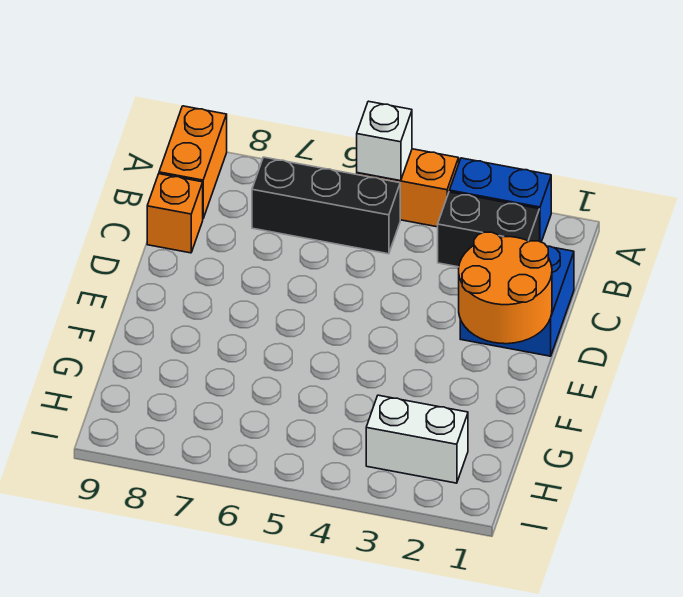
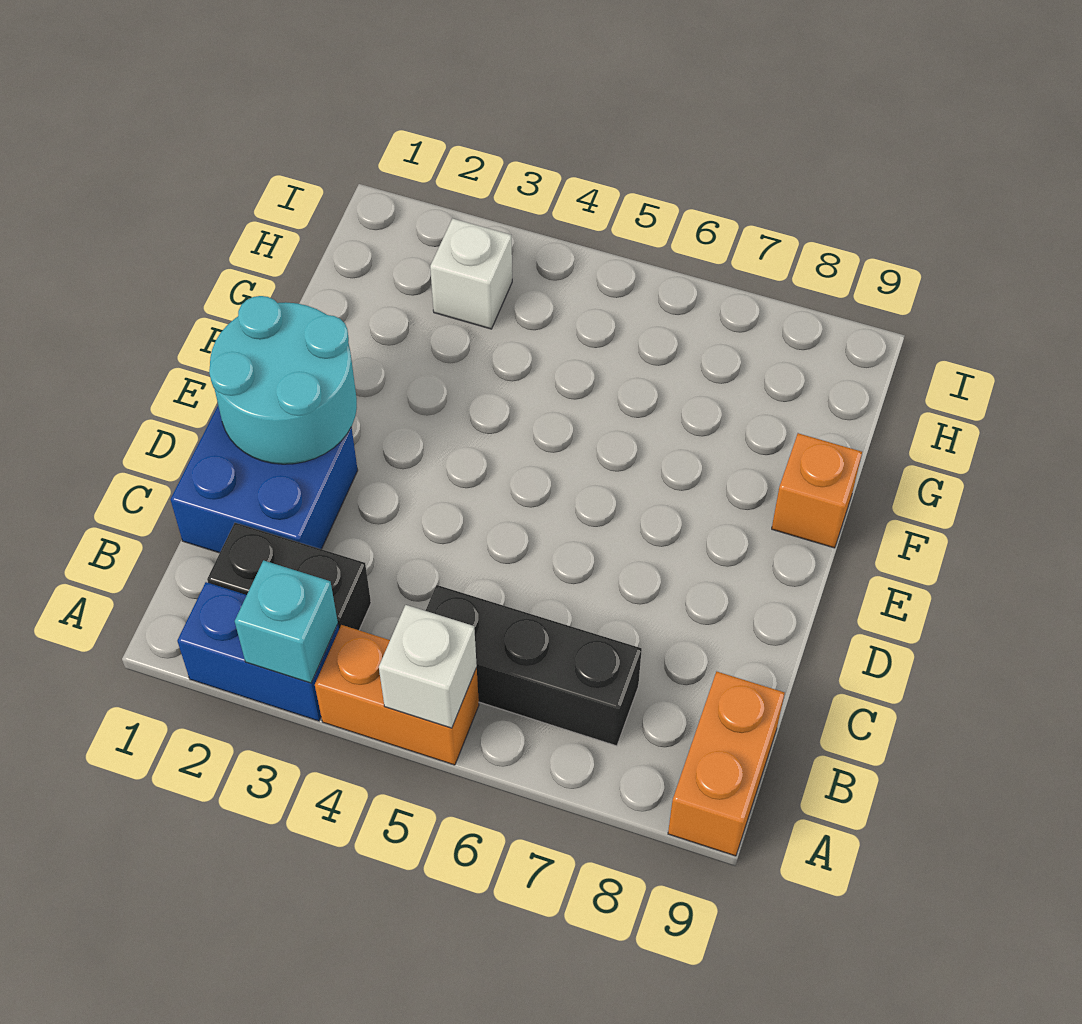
none -> cyan 1x1 brick [235,561,338,683]
orange 1x1 brick [147,174,203,253] -> orange 1x1 brick moved to [772,433,862,548]
orange 2x2 round brick [459,232,552,344] -> cyan 2x2 round brick [209,296,357,464]
white 1x2 brick [366,395,468,483] -> white 1x1 brick [430,218,512,329]

